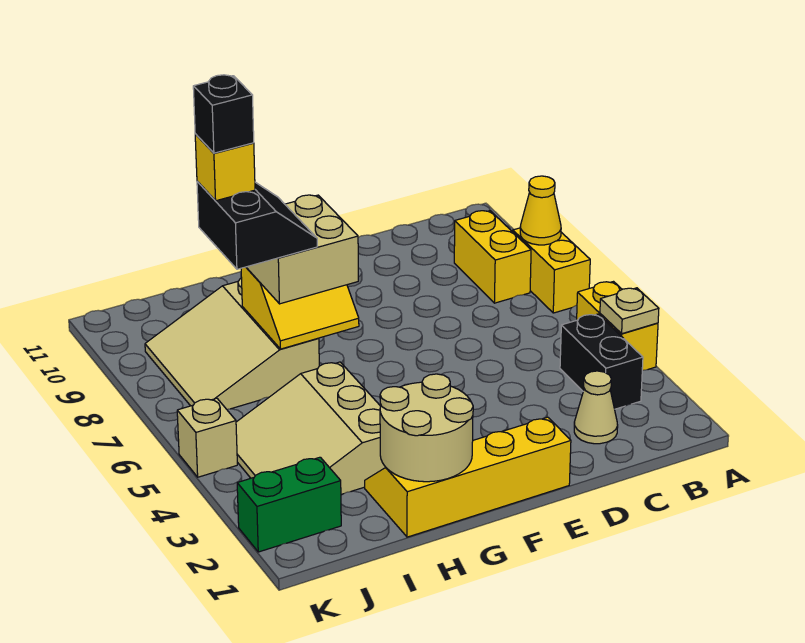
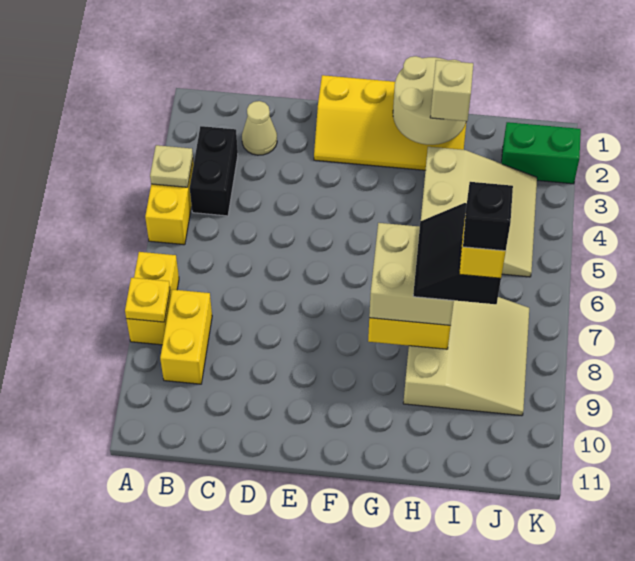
yellow 1x1 cone [520,176,561,245] -> yellow 1x1 plate [125,278,170,322]
tan 1x1 brick [177,398,237,477] -> tan 1x1 brick moved to [430,60,473,121]

